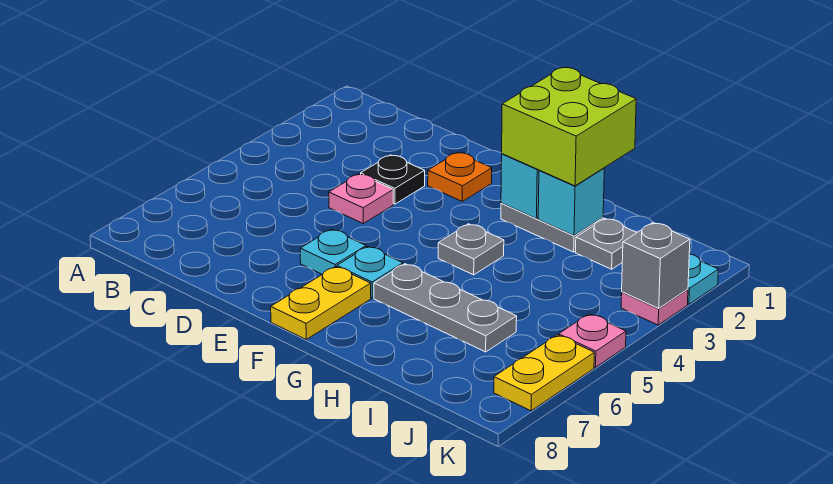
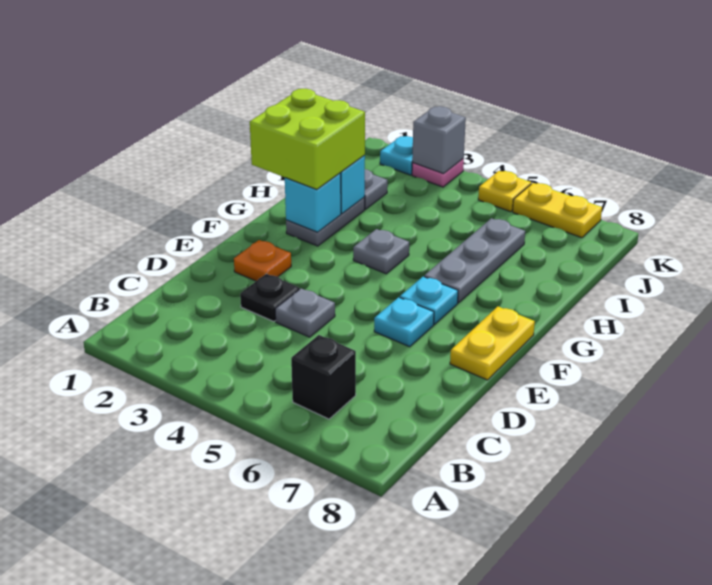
none -> black 1x1 brick [291,335,356,419]
pink 1x1 plate [329,174,393,223] -> grey 1x1 plate [275,289,335,337]
yellow 1x2 plate [271,266,371,339] -> yellow 1x2 plate turned to [450,307,535,380]
pink 1x1 plate [559,314,626,367] -> yellow 1x1 plate [478,171,531,212]

